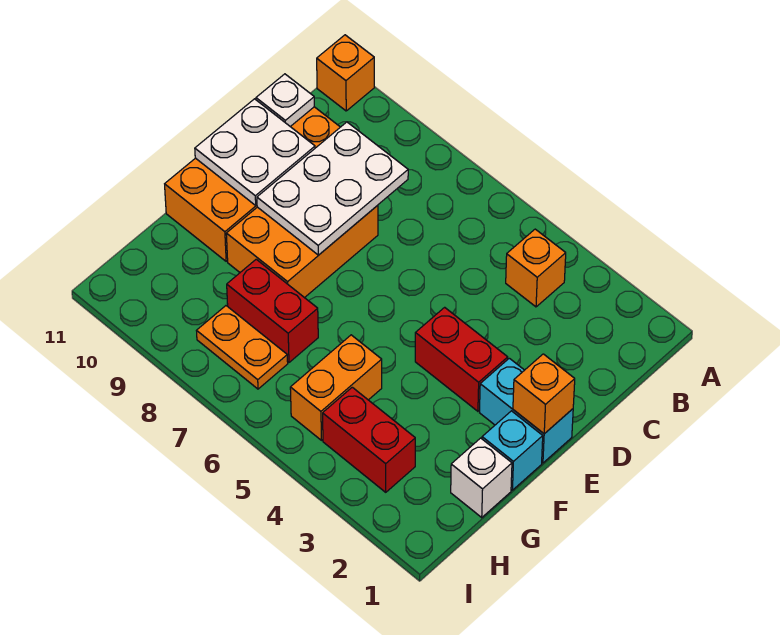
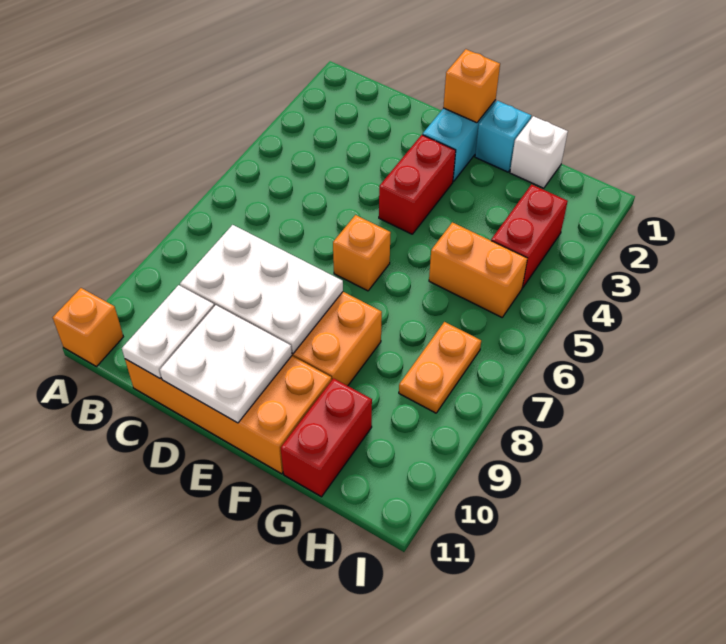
orange 1x1 brick [506,229,566,307] -> orange 1x1 brick moved to [333,215,391,291]
white 1x1 plate [256,74,314,127] -> white 1x2 plate [122,285,214,378]
red 1x2 brick [227,259,318,362] -> red 1x2 brick moved to [281,378,372,497]

